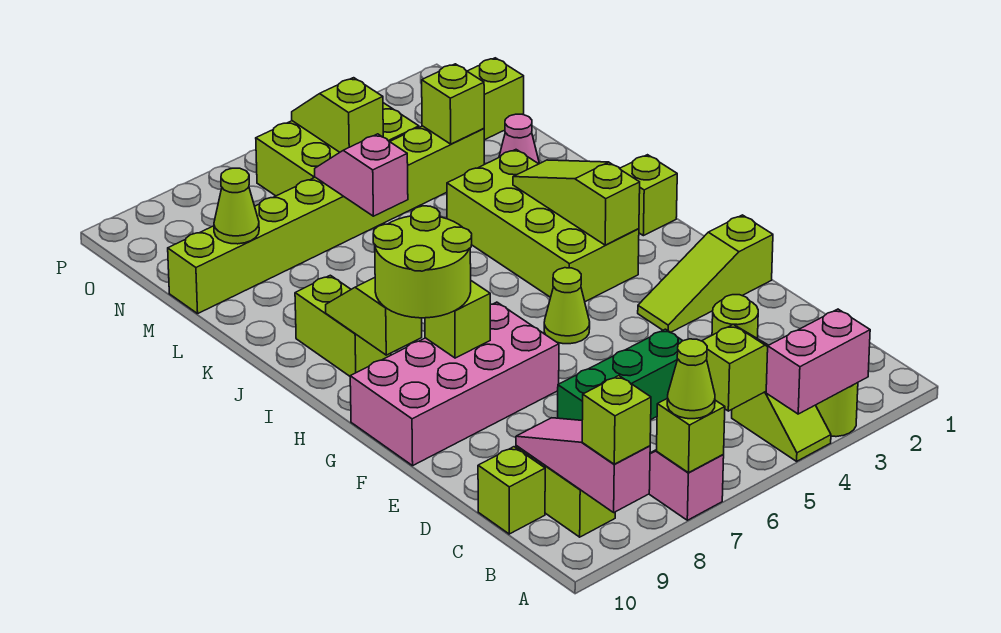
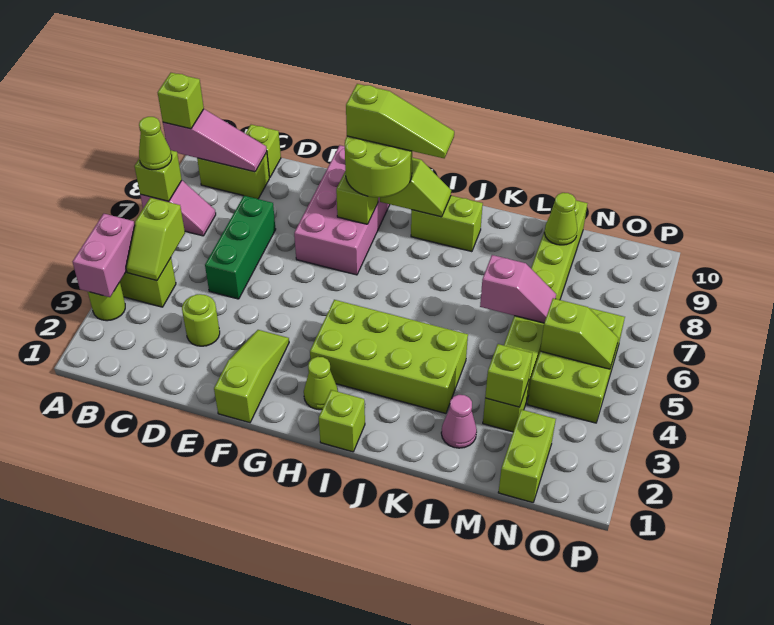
lime 1x1 cone [544,268,590,344] -> lime 1x1 cone moved to [304,357,338,410]
lime 1x3 slope [513,160,640,245] -> lime 1x3 slope moved to [346,84,454,158]

